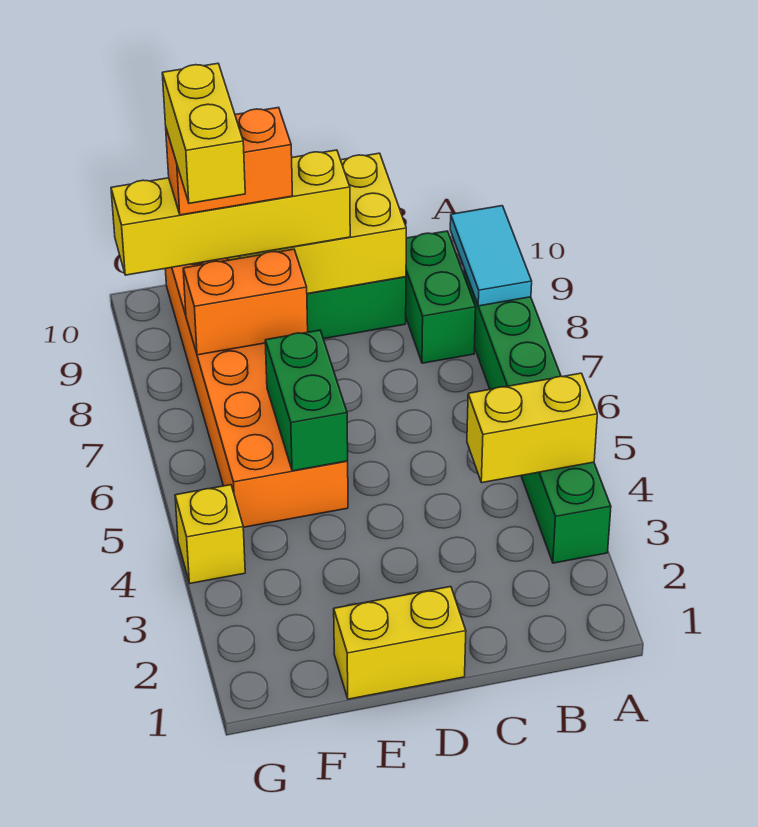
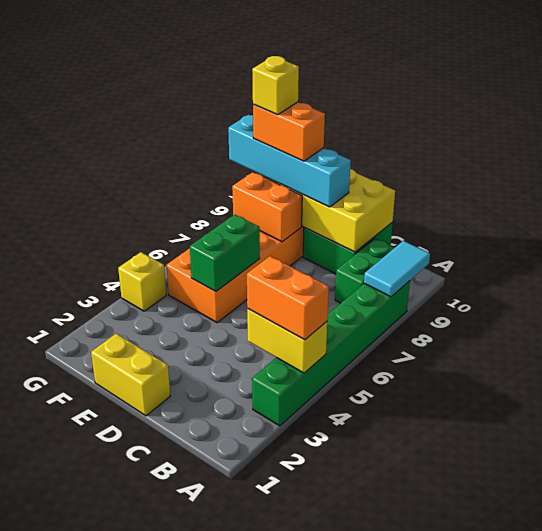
none -> orange 1x2 brick [247,256,329,340]
yellow 1x4 brick [111,150,350,275] -> cyan 1x4 brick [228,115,351,207]
yellow 1x2 brick [162,63,245,203] -> yellow 1x1 brick [252,56,299,115]

